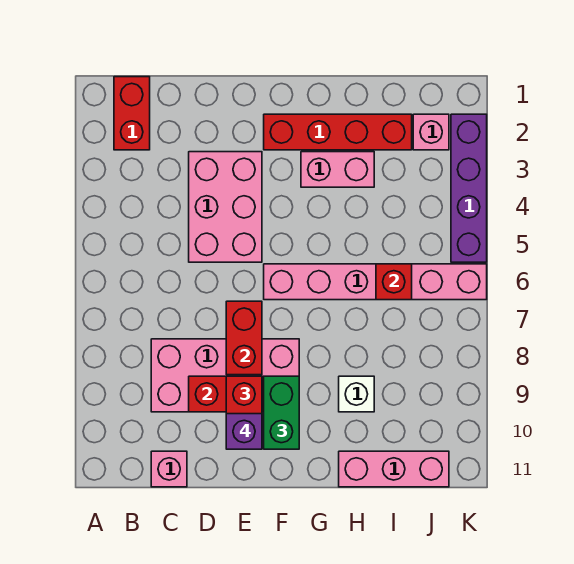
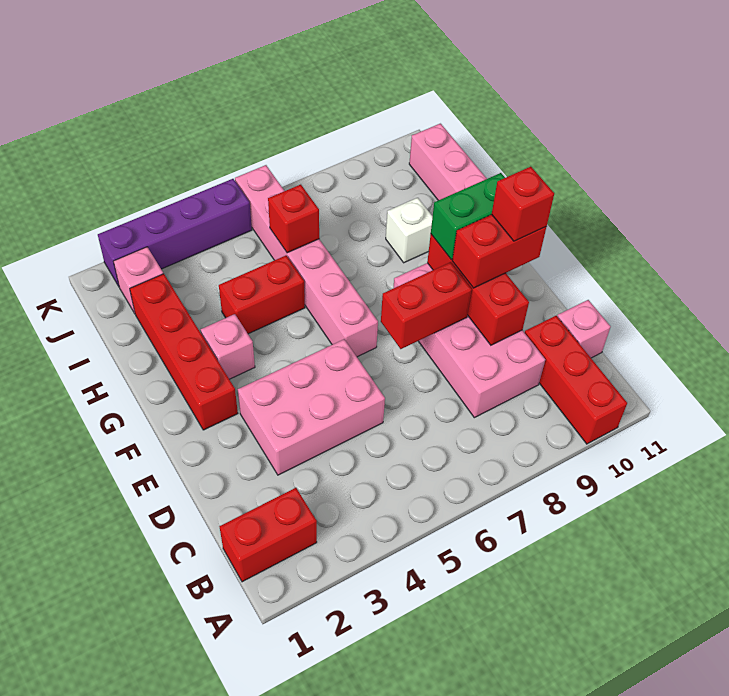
none -> red 1x3 brick [525,316,627,444]
purple 1x1 brick [226,414,262,449] -> red 1x1 brick [492,167,554,241]
pink 1x2 brick [301,152,374,187] -> pink 1x1 brick [201,314,255,379]
none -> red 1x2 brick [219,256,305,334]

